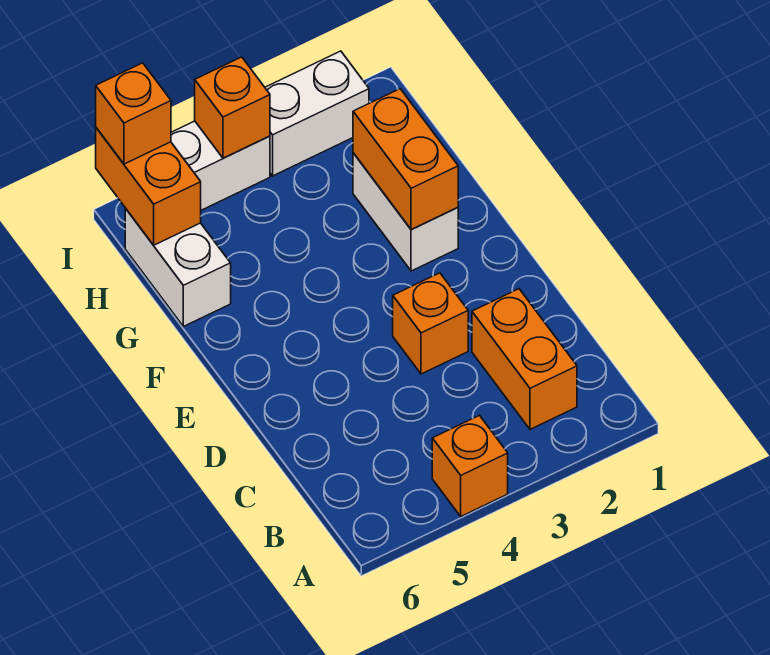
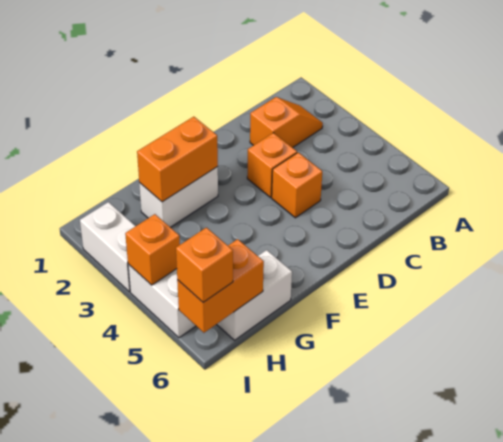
orange 1x1 brick [432,415,508,516] -> orange 1x1 brick moved to [272,152,322,218]
orange 1x2 brick [472,289,577,429] -> orange 1x2 slope [250,97,323,148]

